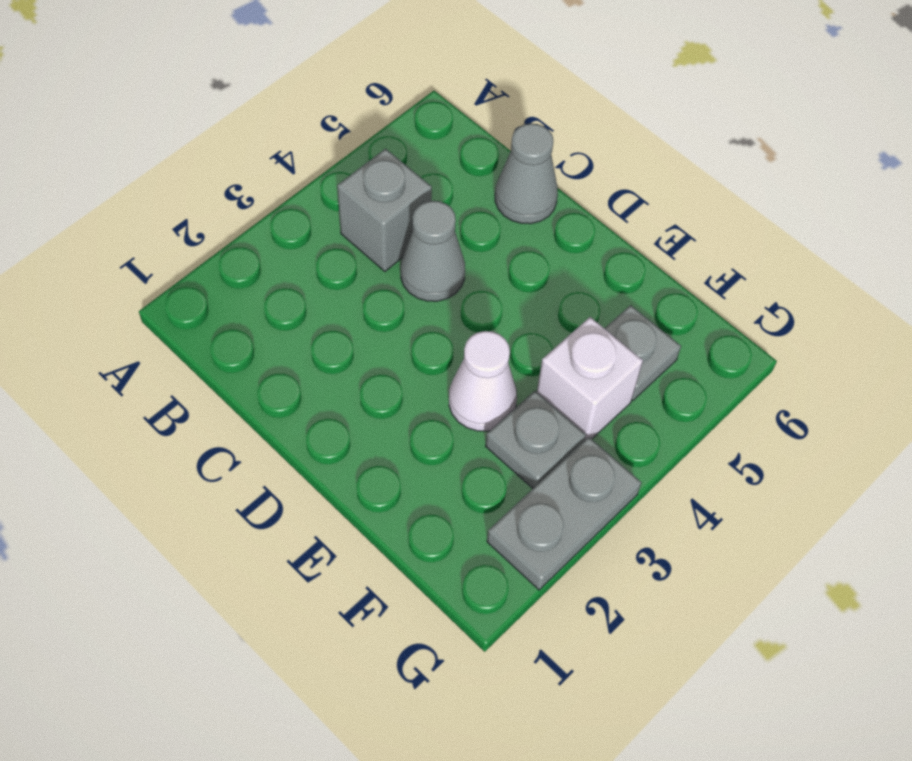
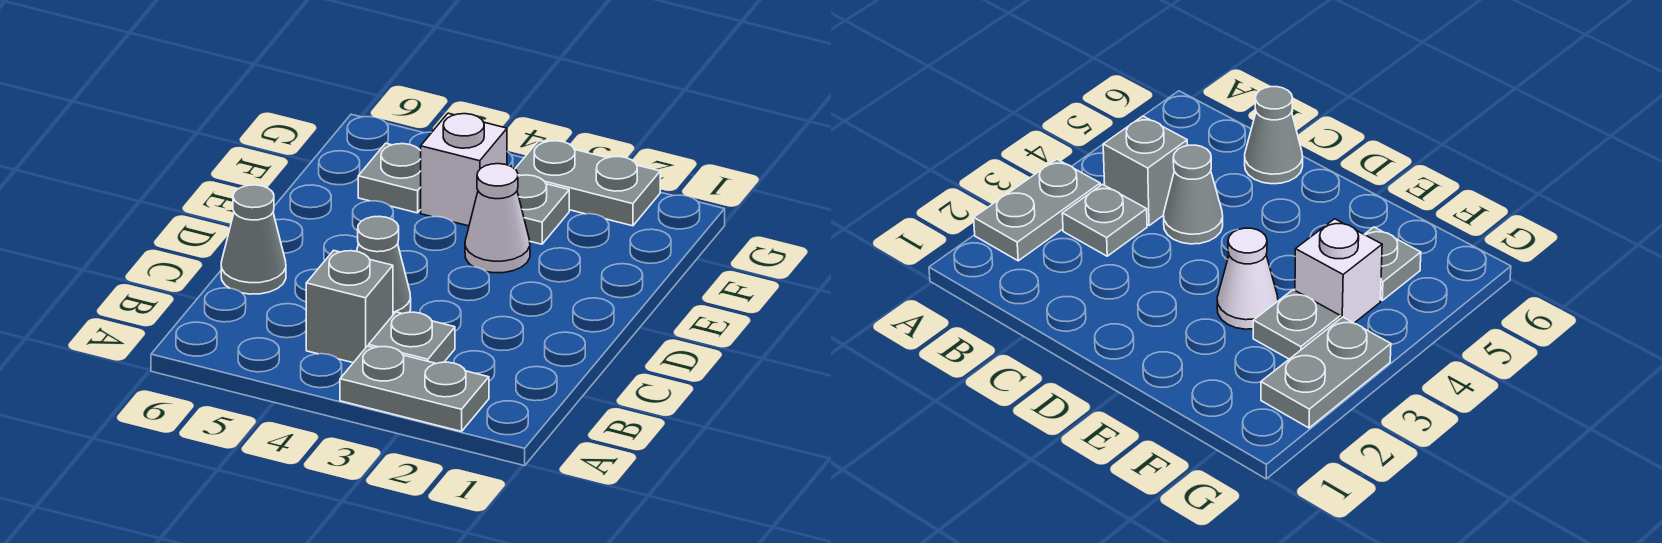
none -> grey 1x2 plate [340,346,489,432]
none -> grey 1x1 plate [369,312,455,364]

